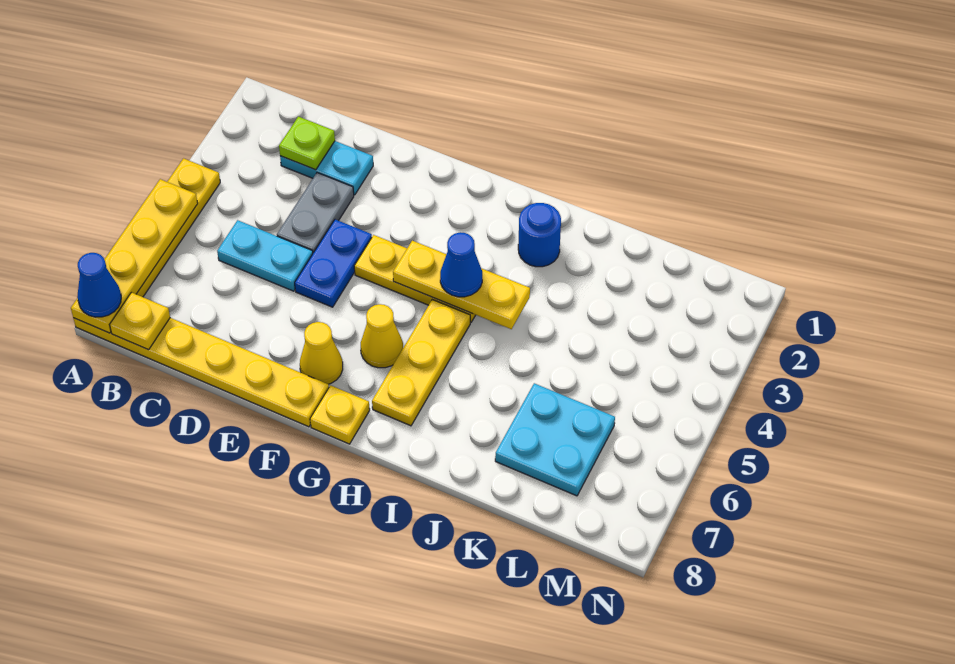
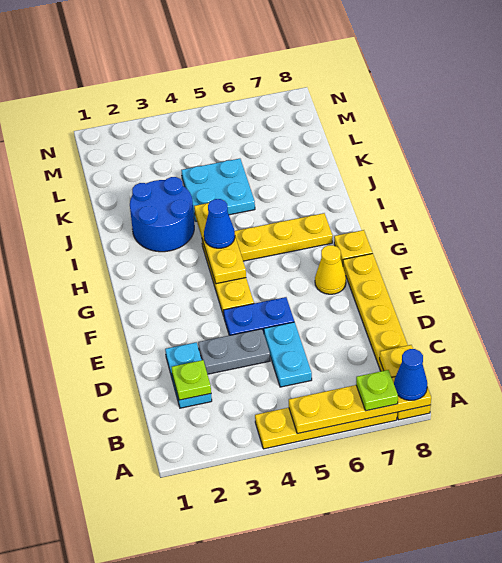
none -> lime 1x1 plate [356,370,398,411]
yellow 1x1 cone [361,304,403,368] -> none
blue 1x1 round brick [518,203,561,267] -> blue 2x2 round brick [130,177,194,252]
cyan 2x2 plate [495,383,615,496] -> cyan 2x2 plate moved to [181,159,255,221]

